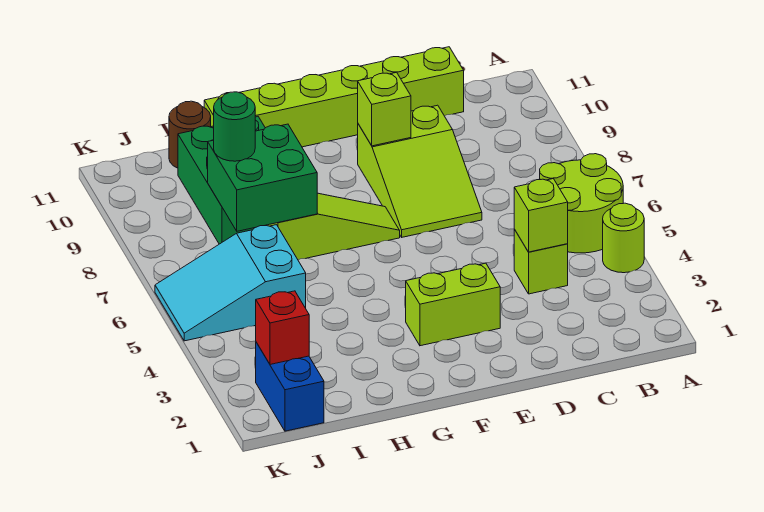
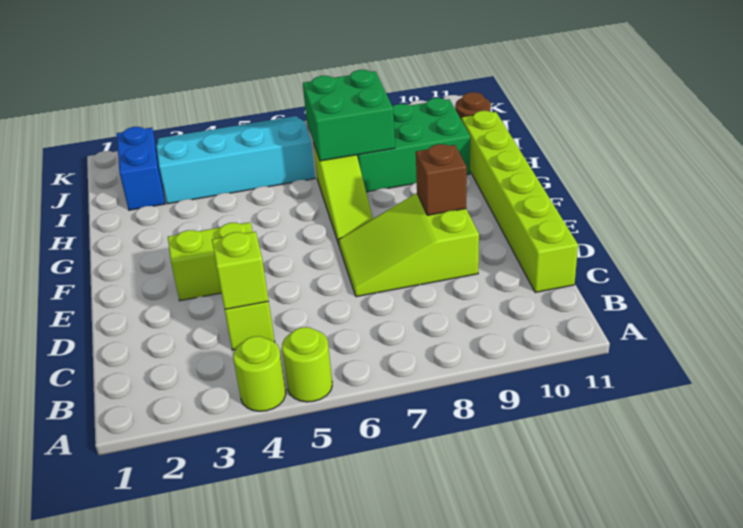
lime 2x2 round brick [539,154,623,253] -> lime 1x1 round brick [282,327,332,402]
lime 1x2 brick [406,263,500,346] -> lime 1x2 brick turned to [168,222,253,301]
lime 1x1 brick [358,72,411,146] -> brown 1x1 brick [416,144,467,215]
cyan 2x3 slope [155,225,306,341] -> cyan 3x4 slope [156,116,315,204]
green 1x1 round brick [214,92,255,161] -> none
blue 1x2 brick [256,342,324,431] -> blue 1x2 brick turned to [117,127,165,210]
red 1x1 brick [256,291,309,365] -> none

